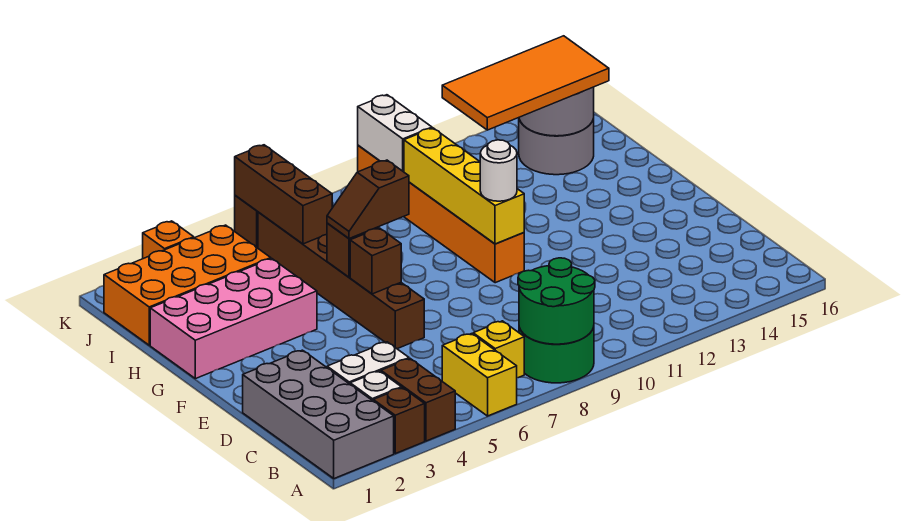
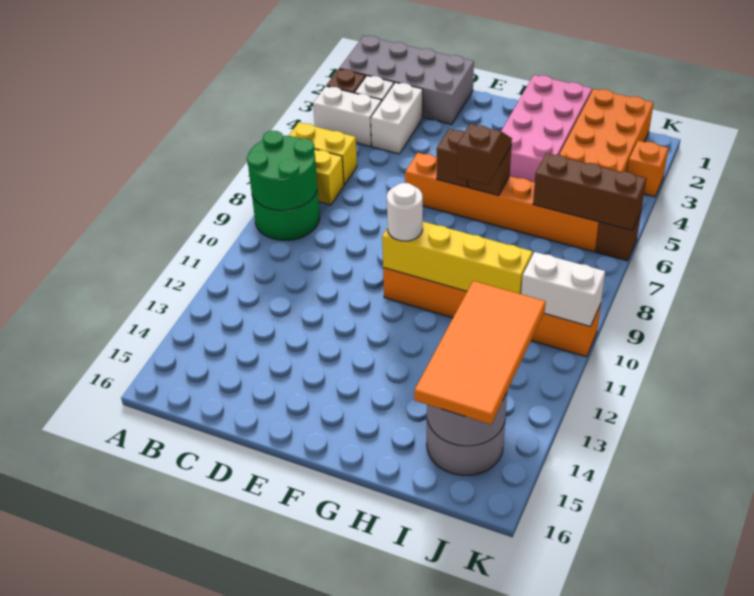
brown 1x2 brick [381,359,455,441] -> white 1x2 brick [313,86,382,147]
brown 1x6 brick [258,212,424,349] -> orange 1x6 brick [405,153,600,252]

